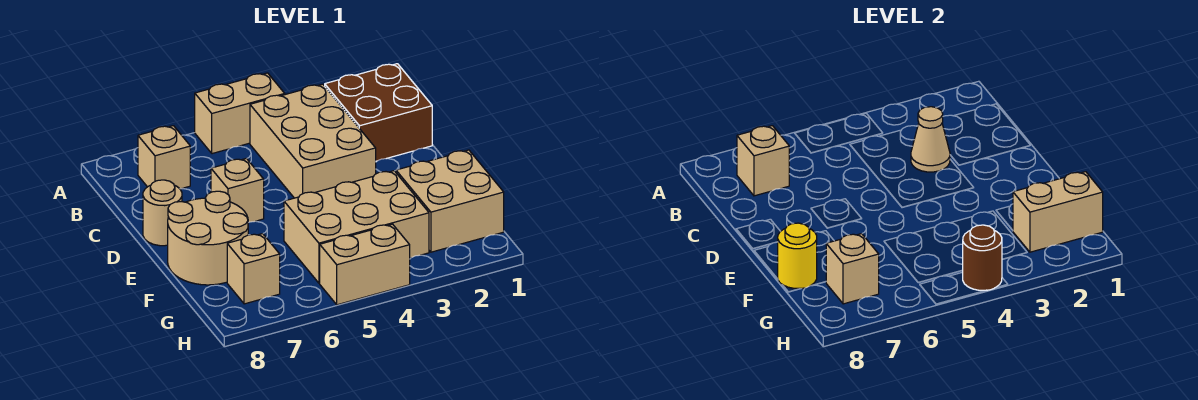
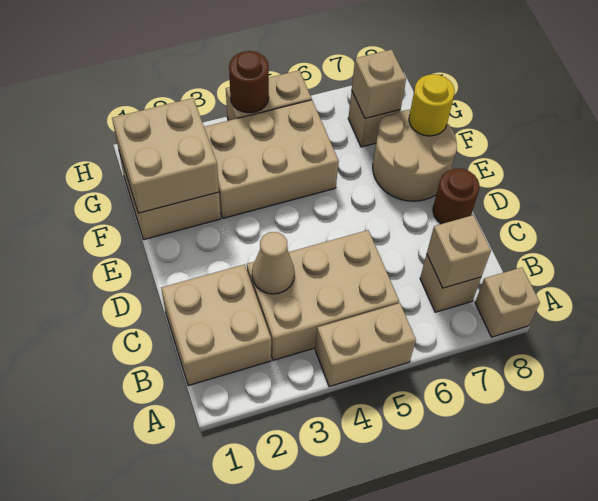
brown 2x2 brick [325,64,432,161] -> tan 2x2 brick [161,264,271,386]
tan 2x3 brick [250,84,376,198] -> tan 2x3 brick turned to [247,230,399,360]
tan 1x1 brick [211,158,264,223] -> tan 1x1 brick moved to [475,267,540,337]
tan 1x1 round brick [143,180,182,246] -> brown 1x1 round brick [433,168,479,224]
tan 1x2 brick [1013,172,1103,252] -> tan 2x2 brick [112,98,219,213]

